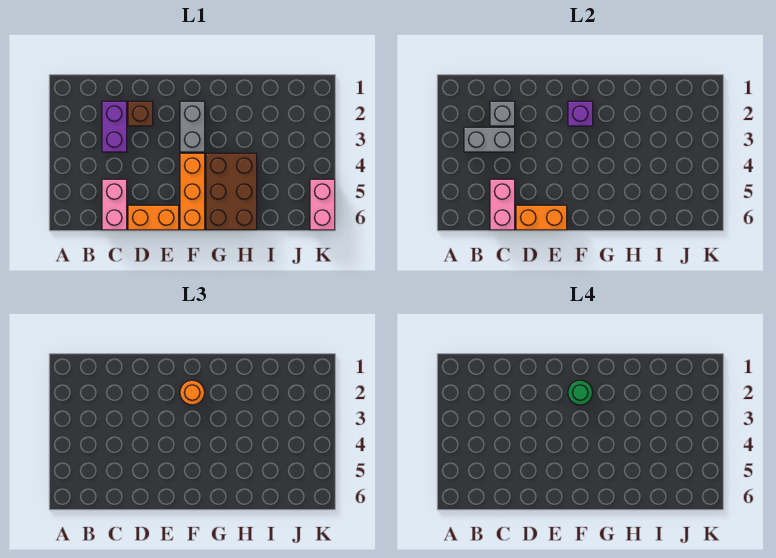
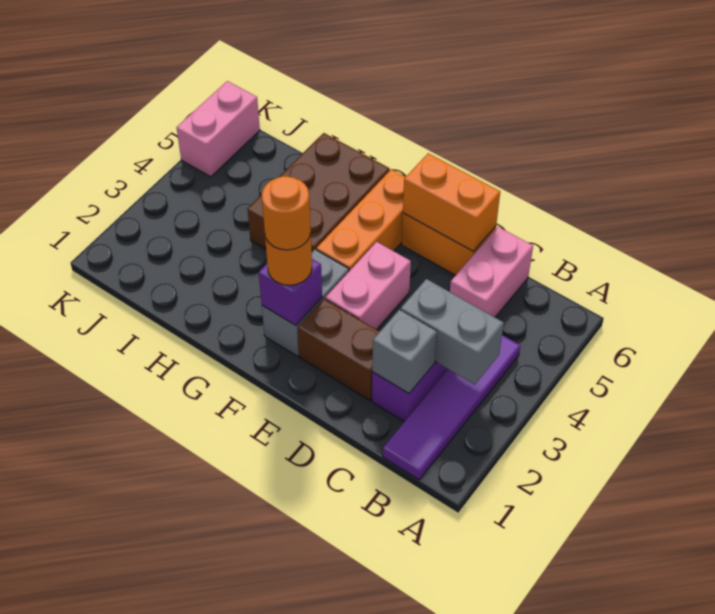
none -> purple 1x4 tile [383,335,520,480]
pink 1x2 brick [490,179,515,230] -> pink 1x2 brick moved to [325,242,411,330]
brown 1x1 brick [128,101,153,126] -> brown 1x2 brick [298,299,380,400]
green 1x1 round brick [568,380,593,405] -> orange 1x1 round brick [262,176,311,250]

